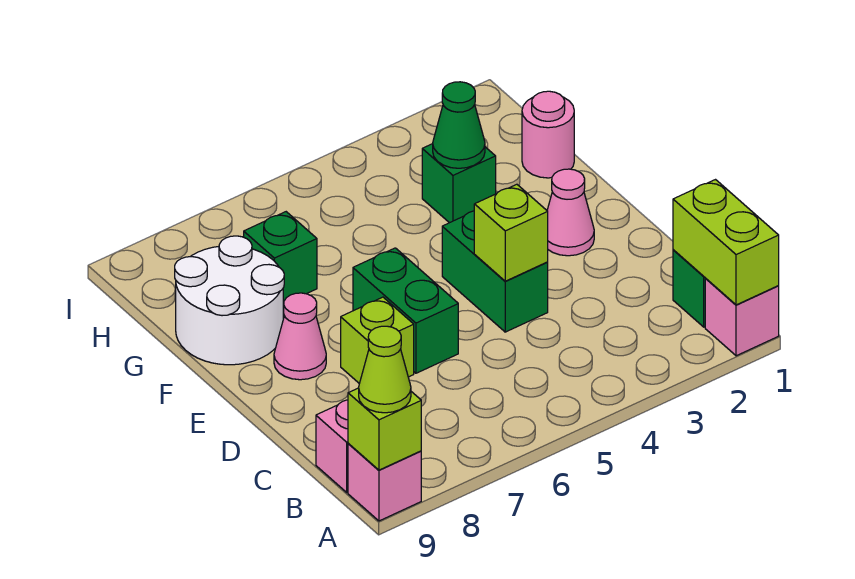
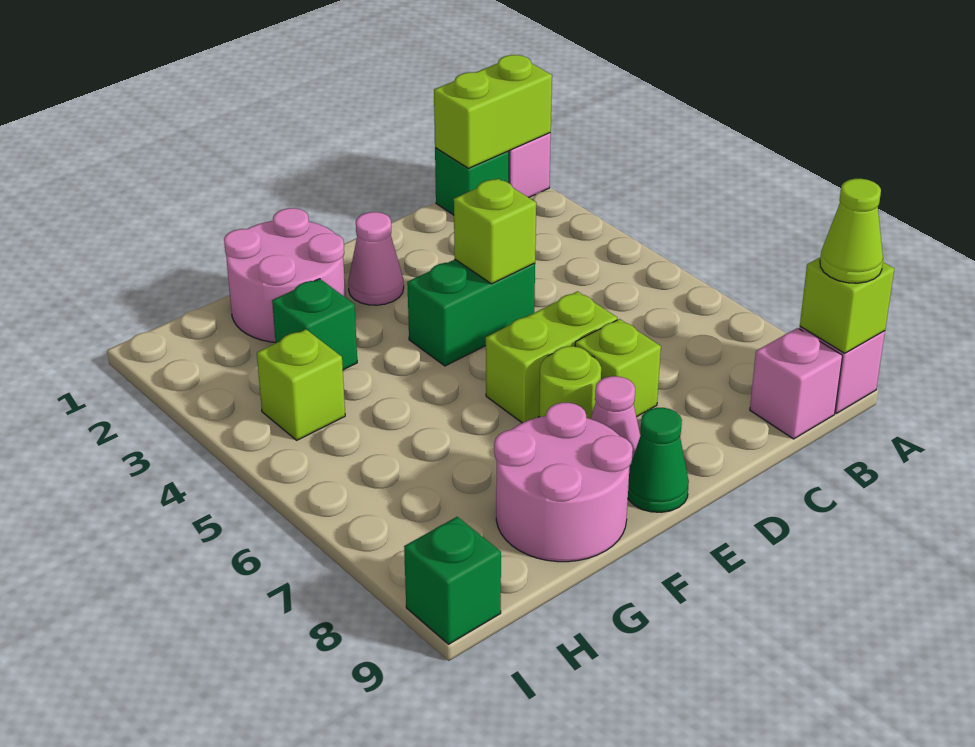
green 1x2 brick [353,248,458,373] -> lime 1x2 brick [486,291,617,423]
none -> lime 1x1 round brick [539,346,601,419]
white 2x2 round brick [175,236,284,365] -> pink 2x2 round brick [494,403,633,562]
pink 1x1 round brick [522,91,574,178] -> pink 2x2 round brick [224,208,345,342]
green 1x1 cone [433,82,485,168] -> green 1x1 cone moved to [628,408,689,512]
green 1x1 brick [244,212,317,304] -> green 1x1 brick moved to [404,517,501,644]
none -> lime 1x1 brick [257,329,345,440]

